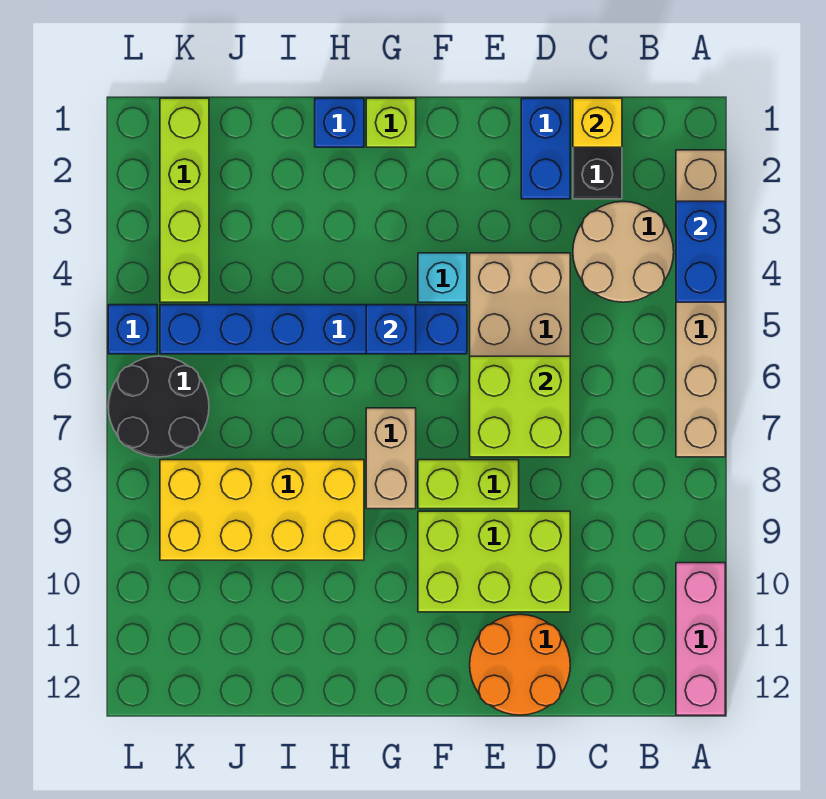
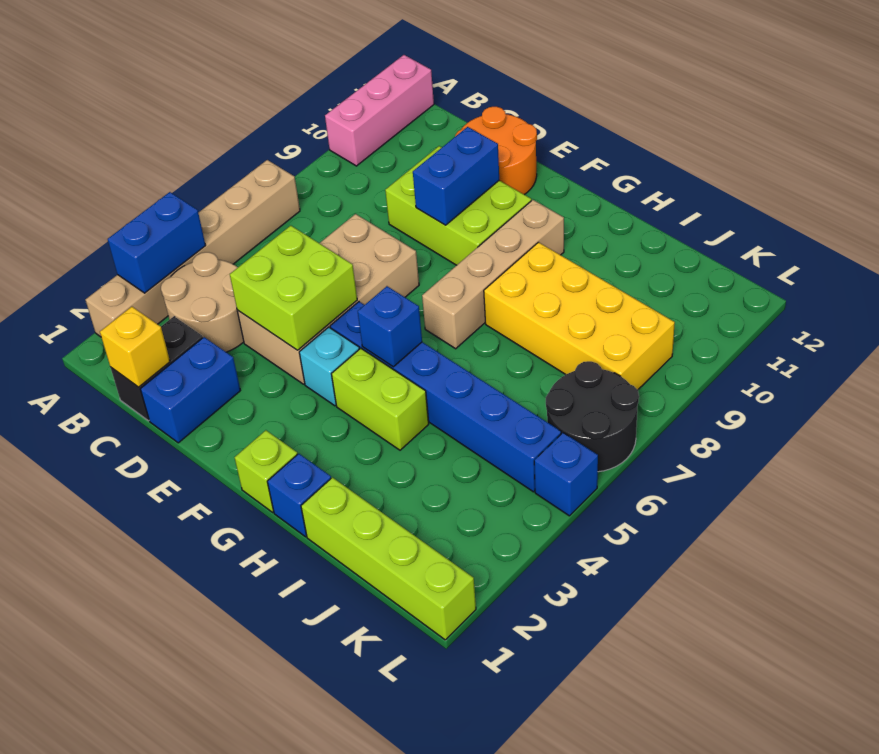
lime 2x2 brick [470,356,570,457] -> lime 2x2 brick moved to [230,226,357,350]
lime 1x2 brick [418,460,519,509] -> lime 1x2 brick moved to [332,348,429,450]
none -> blue 1x2 brick [413,127,499,225]
tan 1x2 brick [366,408,416,509] -> tan 1x4 brick [422,200,564,349]
lime 1x4 brick [160,98,209,302] -> lime 1x4 brick turned to [301,478,476,640]

